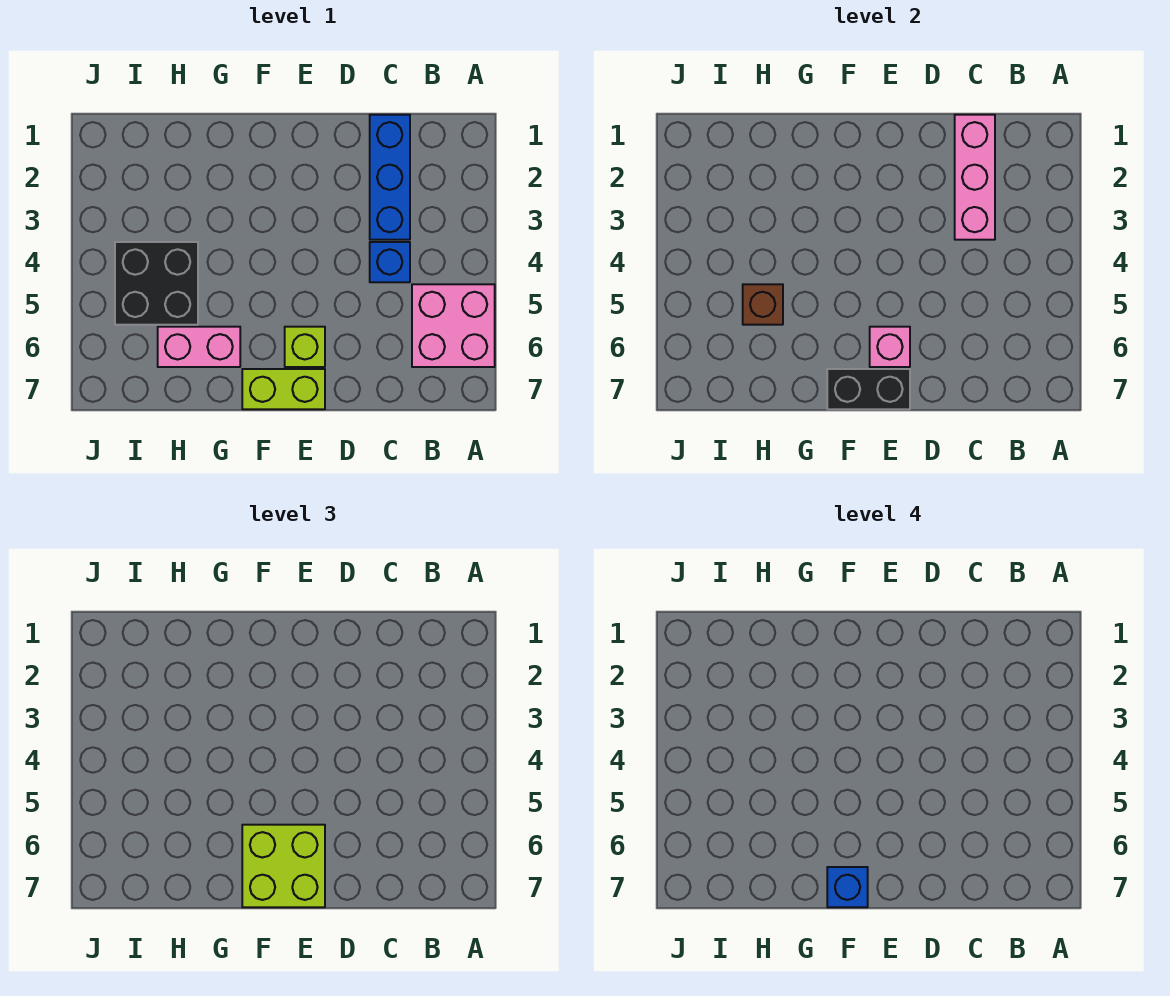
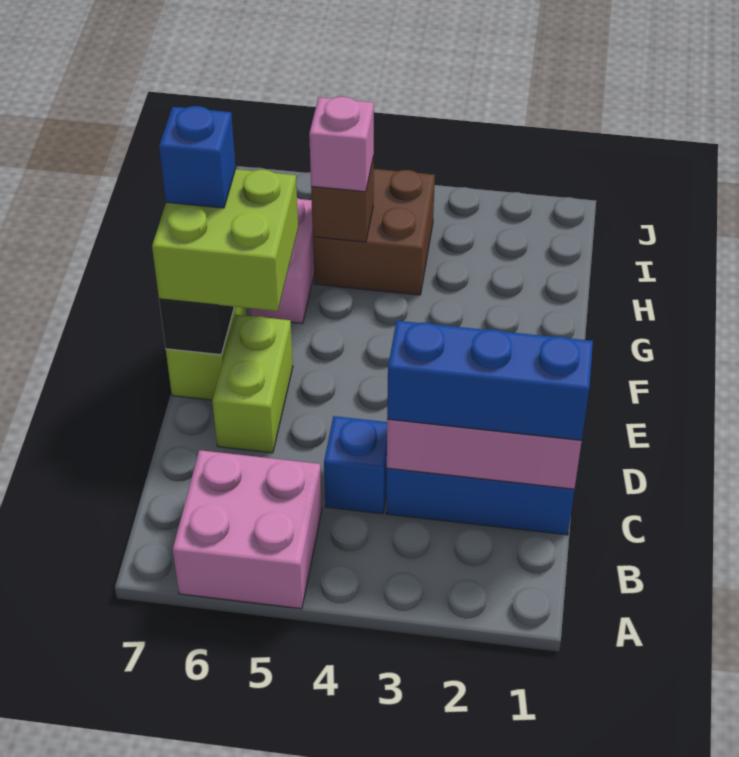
none -> blue 1x3 brick [387,321,593,440]
lime 1x1 brick [285,327,325,367] -> lime 1x2 brick [212,315,293,453]
pink 1x1 brick [870,327,910,367] -> pink 1x1 brick moved to [309,97,374,192]
black 2x2 brick [115,242,198,325] -> brown 2x2 brick [313,169,435,295]

